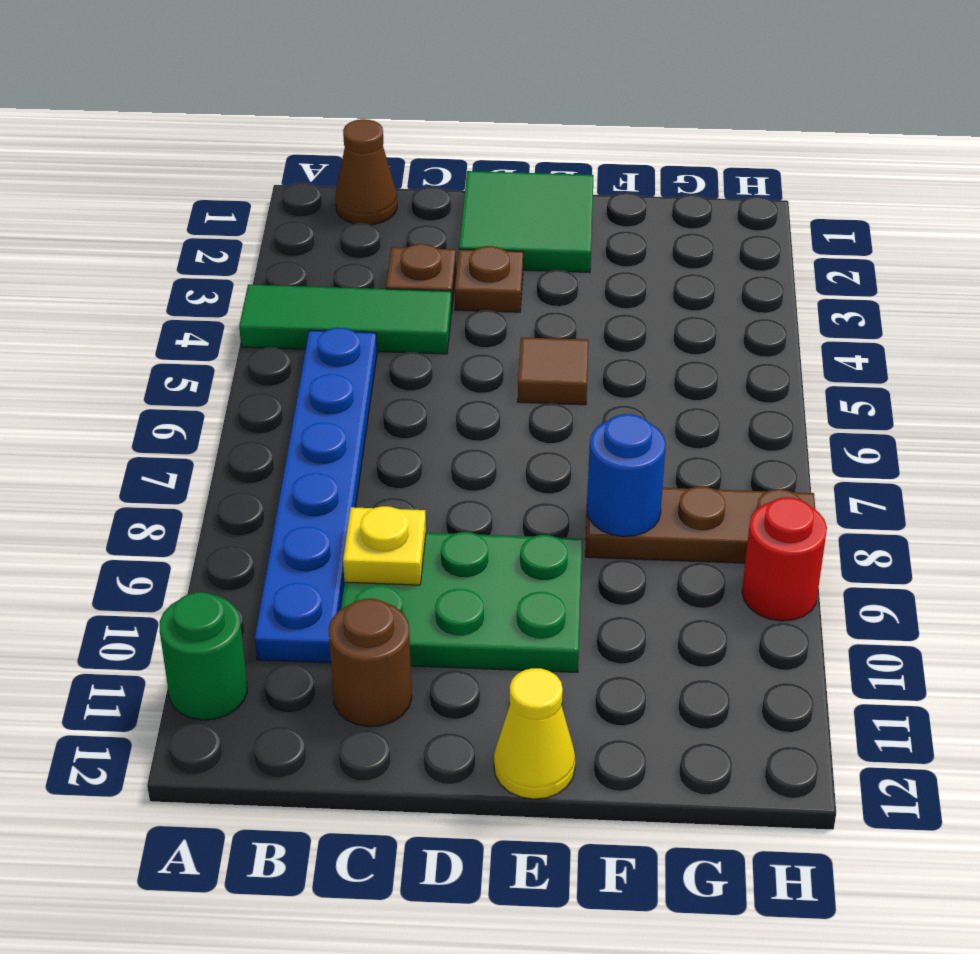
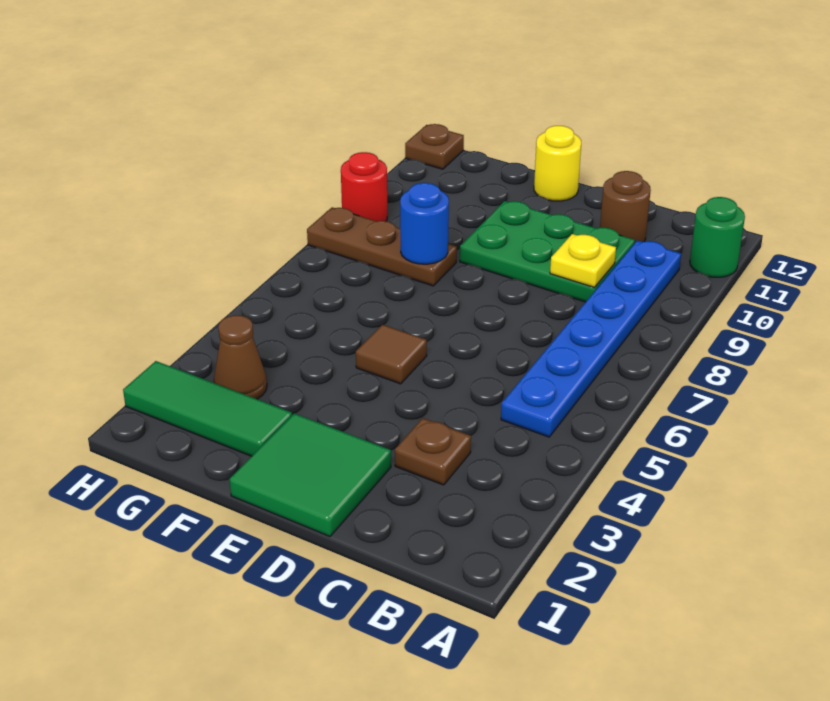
green 1x3 tile [239,285,452,354] -> green 1x3 tile moved to [123,361,292,456]
brown 1x1 cone [335,119,397,225] -> brown 1x1 cone moved to [214,315,267,399]
brown 1x1 plate [455,246,523,312] -> brown 1x1 plate moved to [405,124,464,169]
yellow 1x1 cone [494,668,575,799] -> yellow 1x1 round brick [534,126,581,201]

